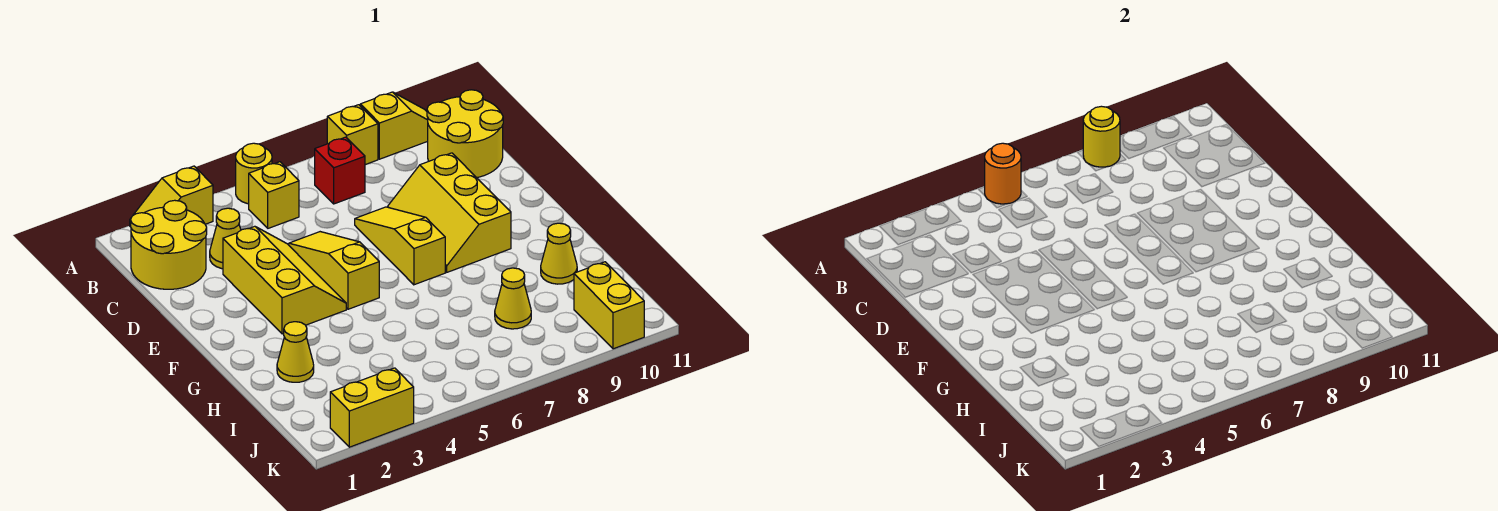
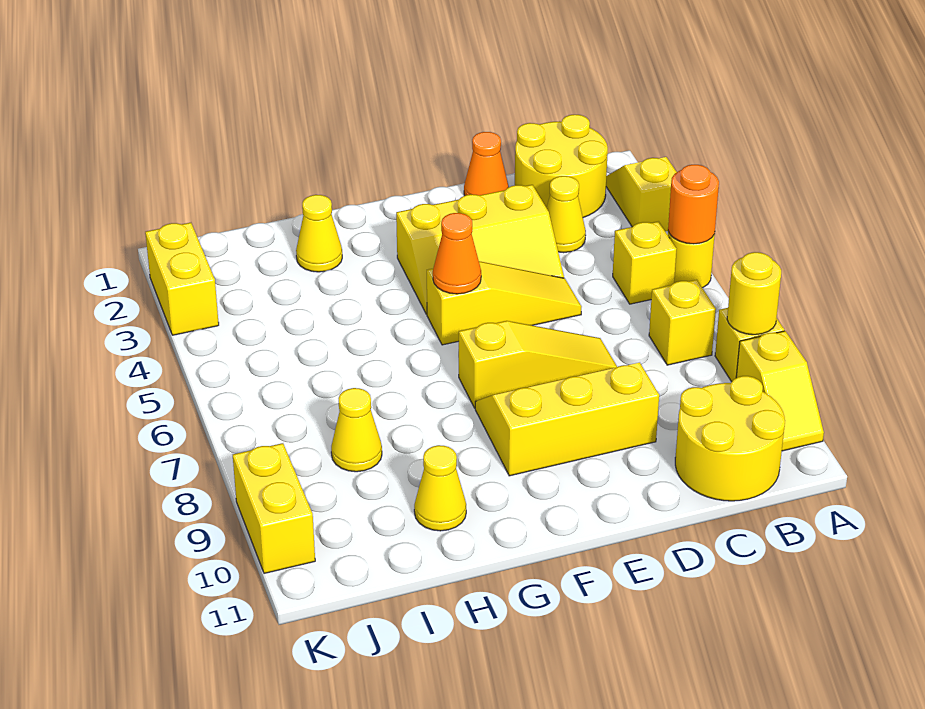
red 1x1 brick [315,137,365,204] -> yellow 1x1 brick [649,280,716,365]
none -> orange 1x1 cone [464,132,509,195]
none -> orange 1x1 cone [433,213,481,294]
yellow 1x2 brick [574,262,644,349] -> yellow 1x2 brick turned to [233,443,315,573]

